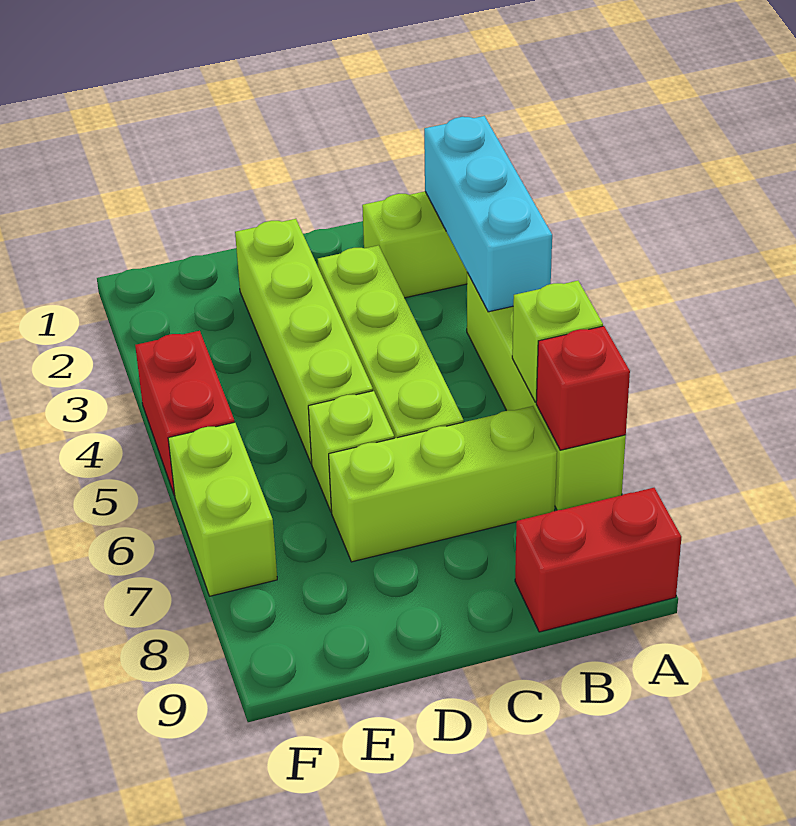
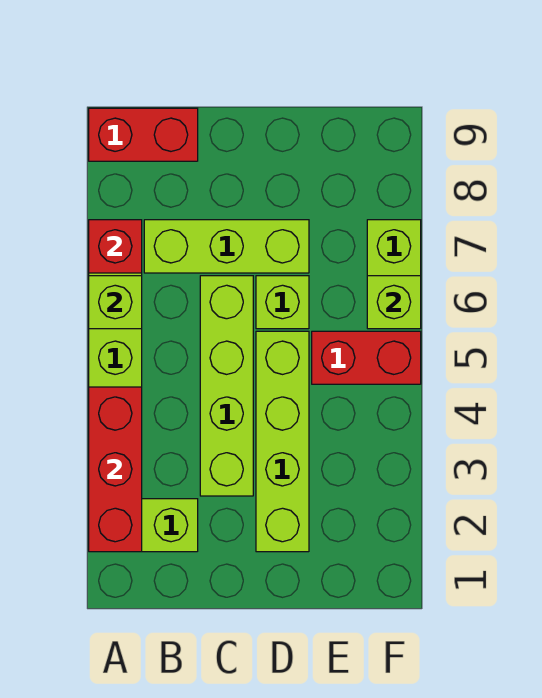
cyan 1x3 brick [424,116,552,312] -> red 1x3 brick [89,387,142,552]
red 1x2 brick [135,331,234,495] -> red 1x2 brick turned to [312,331,421,384]
none -> lime 1x1 brick [367,276,421,329]

